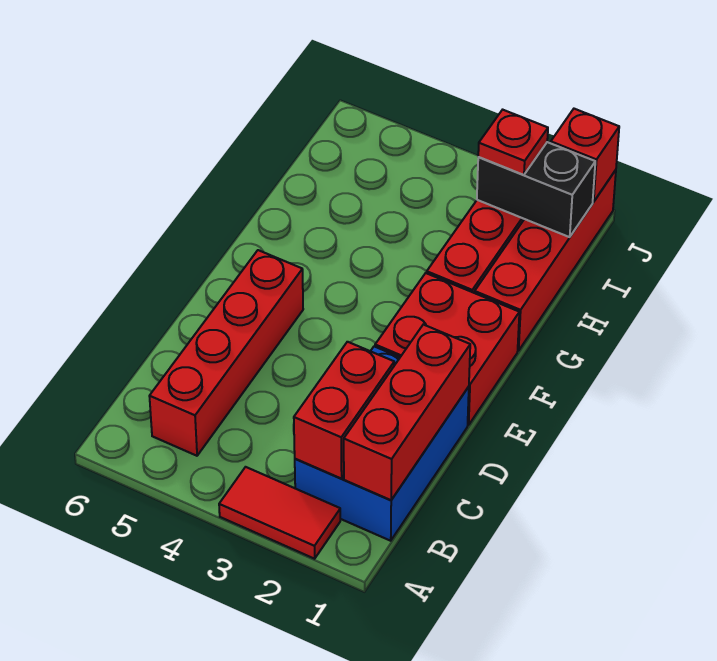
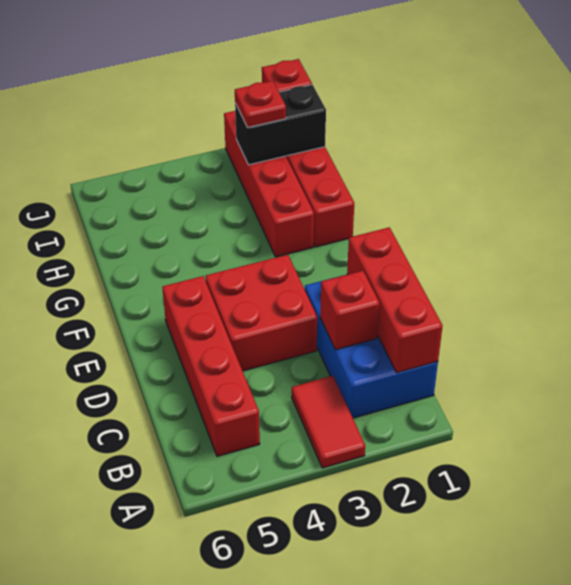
red 1x2 tile [219,467,340,559] -> red 1x2 tile turned to [292,376,365,468]
red 1x2 brick [294,342,394,479] -> red 1x1 brick [320,271,380,350]
red 2x2 brick [375,273,519,425] -> red 2x2 brick moved to [206,255,317,371]

